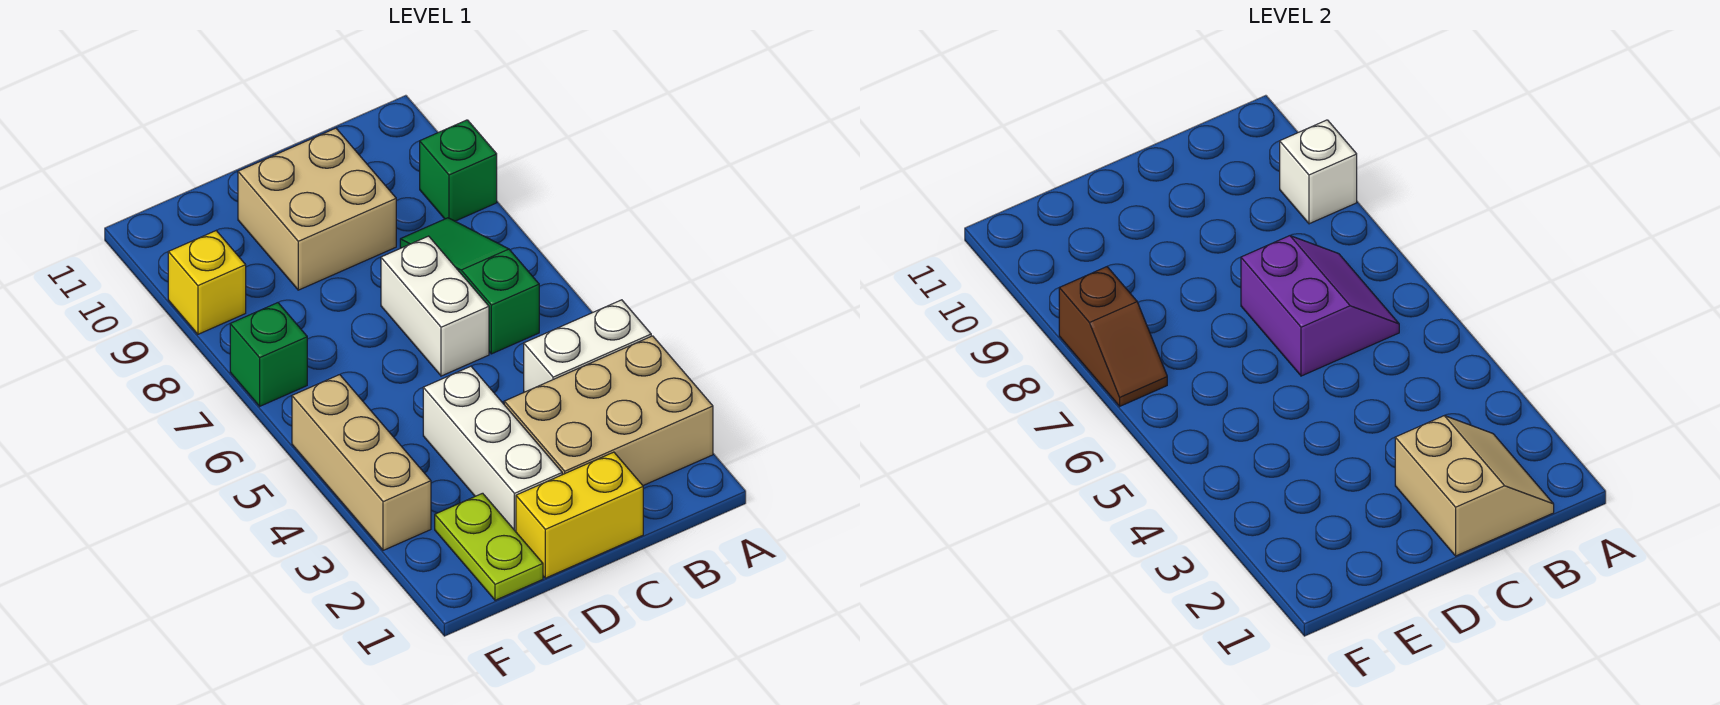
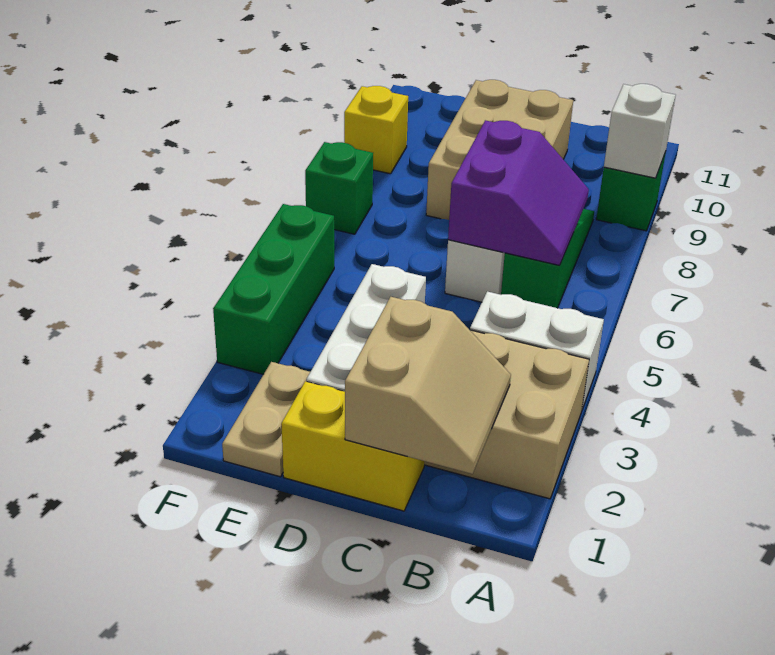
tan 2x2 brick [238,128,396,290] -> tan 2x3 brick [426,80,573,220]
lime 1x2 plate [435,493,543,600] -> tan 1x2 plate [222,362,310,477]
tan 1x3 brick [292,375,431,550] -> green 1x3 brick [213,204,334,374]
brown 1x2 slope [1059,267,1167,406] -> none

